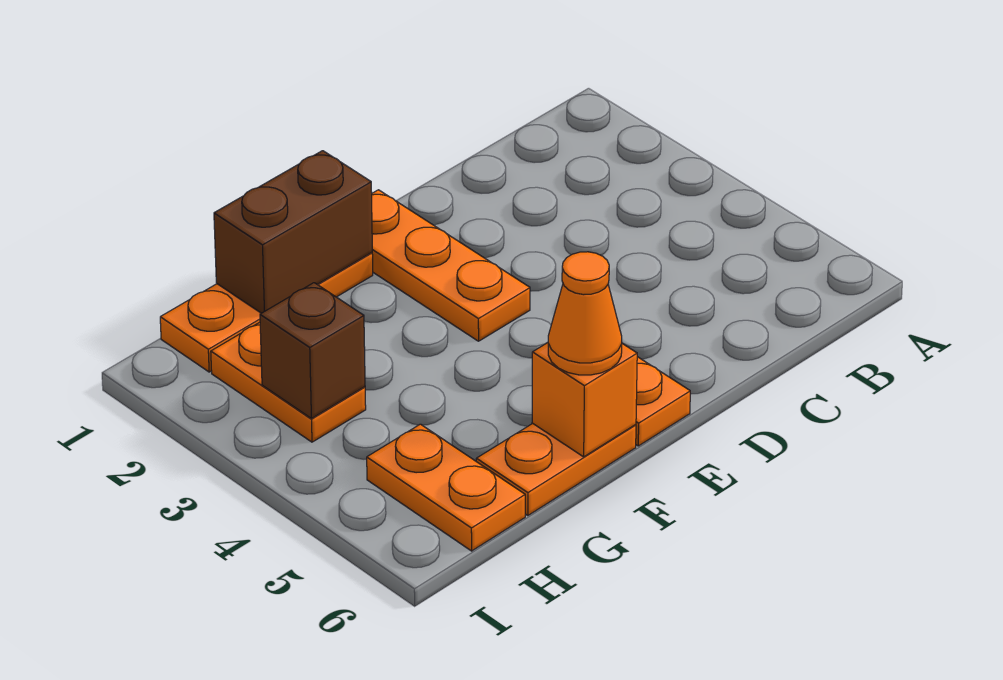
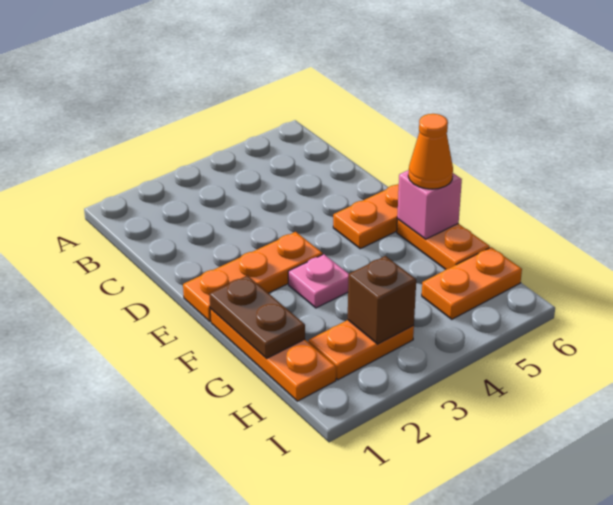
brown 1x2 brick [214,151,372,313] -> brown 1x2 plate [209,276,305,359]
none -> pink 1x1 plate [288,254,348,308]
orange 1x1 brick [532,343,637,457] -> pink 1x1 brick [397,170,462,239]

